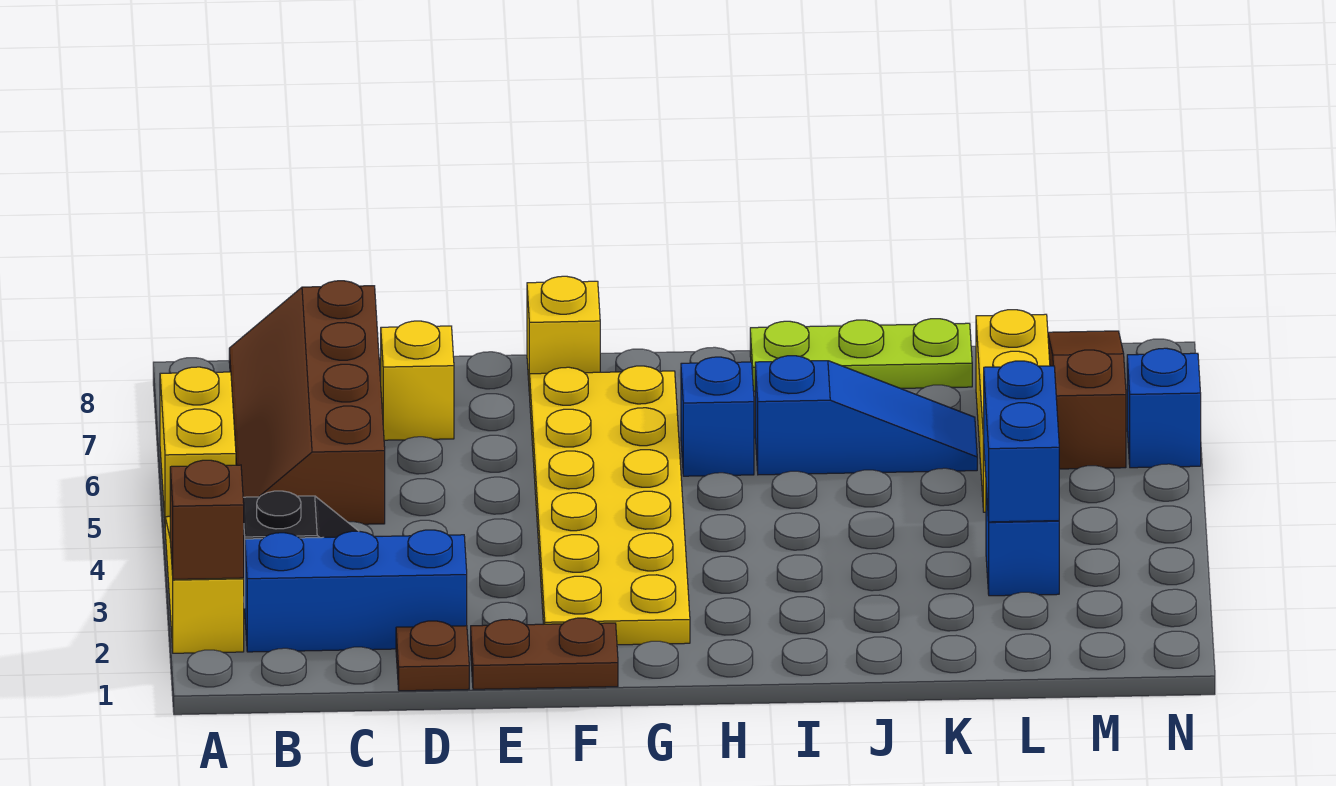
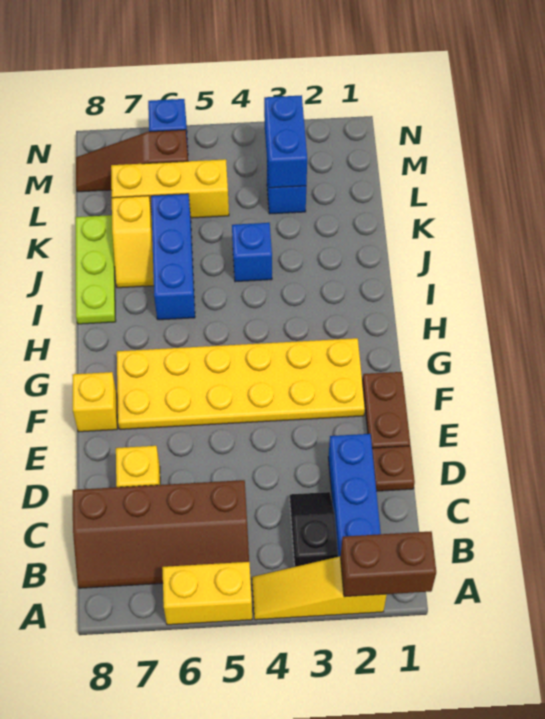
brown 1x1 brick [170,460,244,579] -> brown 1x2 brick [340,531,436,597]
blue 1x1 brick [681,357,754,476] -> blue 1x1 brick moved to [232,223,272,282]
blue 1x3 slope [755,356,977,475] -> blue 1x3 brick [151,194,195,320]
none -> yellow 1x2 slope [112,196,154,288]
blue 1x2 brick [984,361,1059,522] -> blue 1x2 brick turned to [264,95,307,188]

